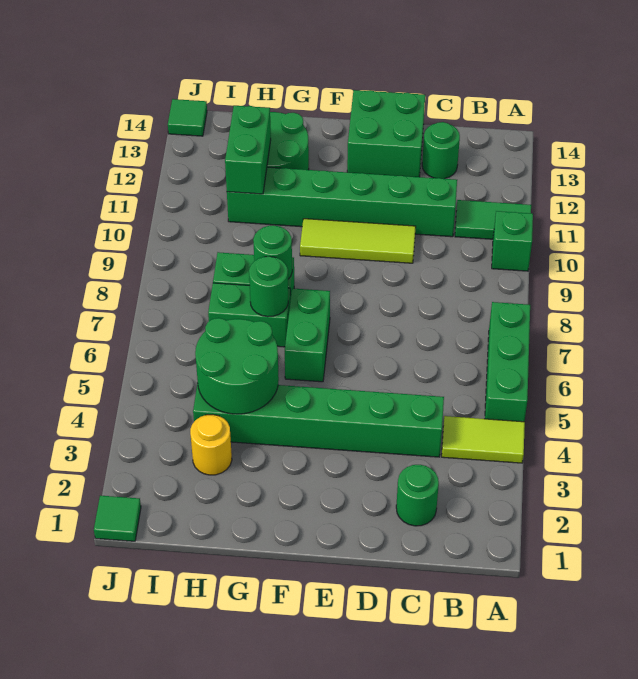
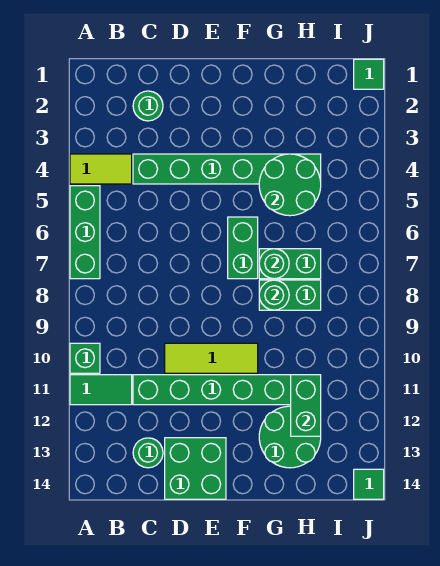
yellow 1x1 round brick [190,415,232,475] -> none

